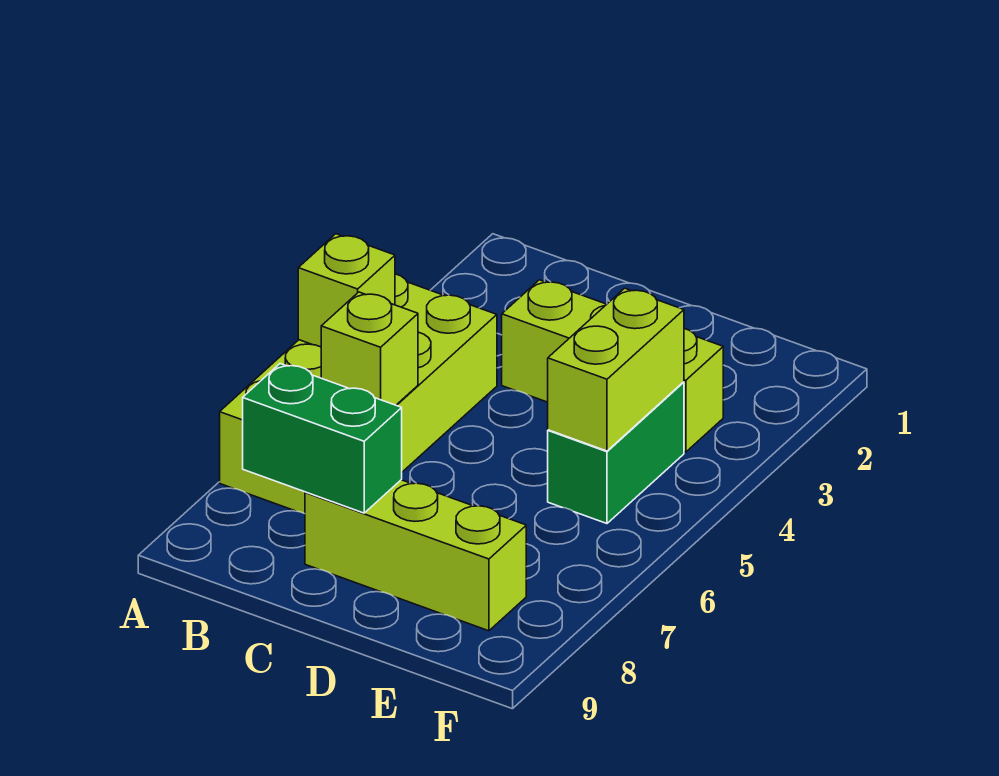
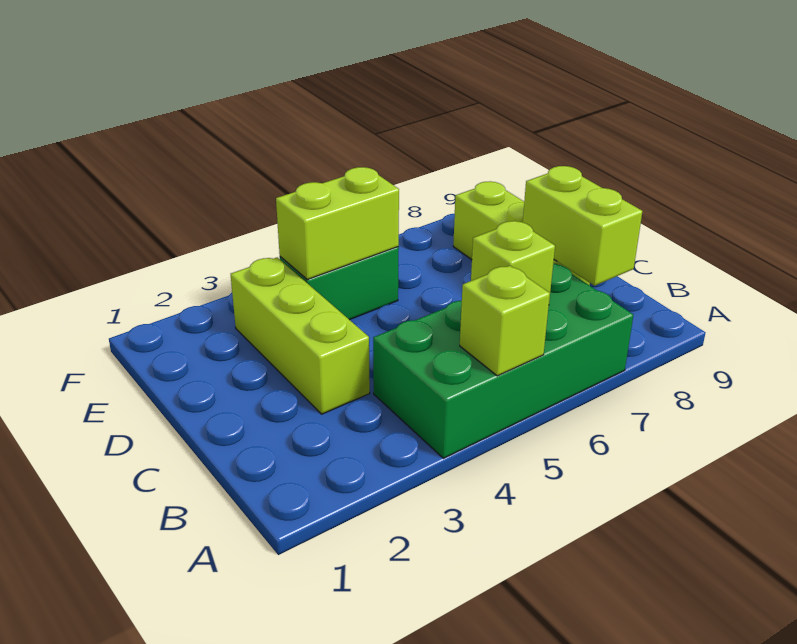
lime 2x4 brick [220,274,497,514] -> green 2x4 brick [373,263,633,458]
green 1x2 brick [243,364,402,513] -> lime 1x2 brick [523,166,642,286]

